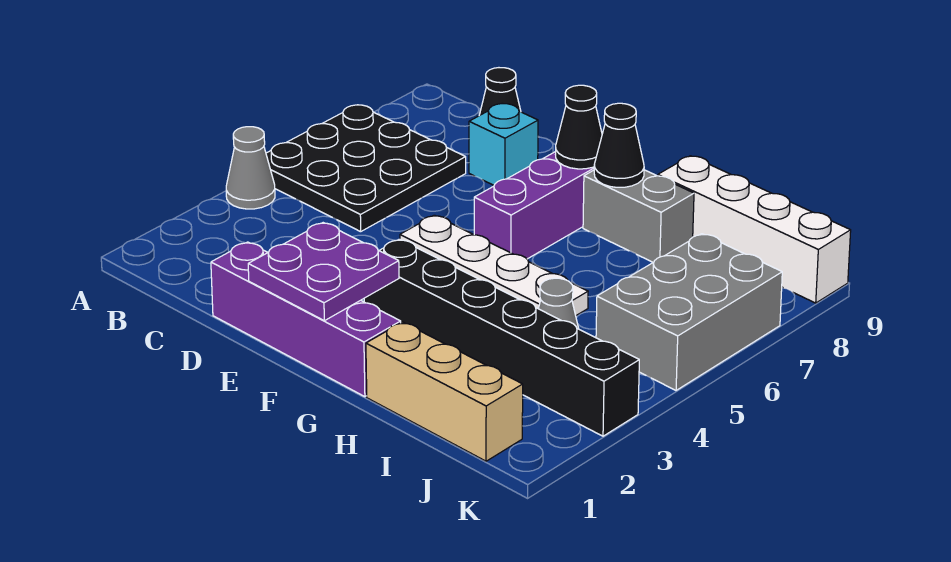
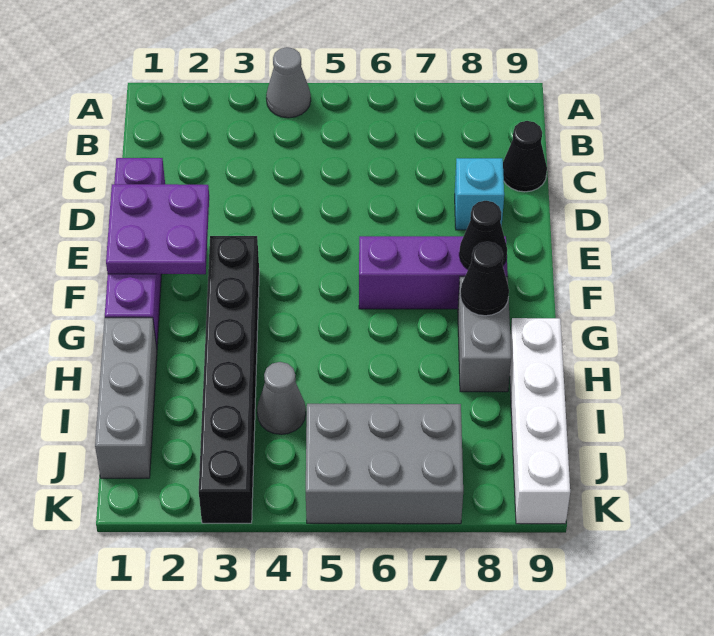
black 3x3 plate [266,105,466,232] -> none
white 1x4 plate [400,215,588,315] -> none
tan 1x3 brick [366,322,523,461] -> grey 1x3 brick [95,318,157,478]

